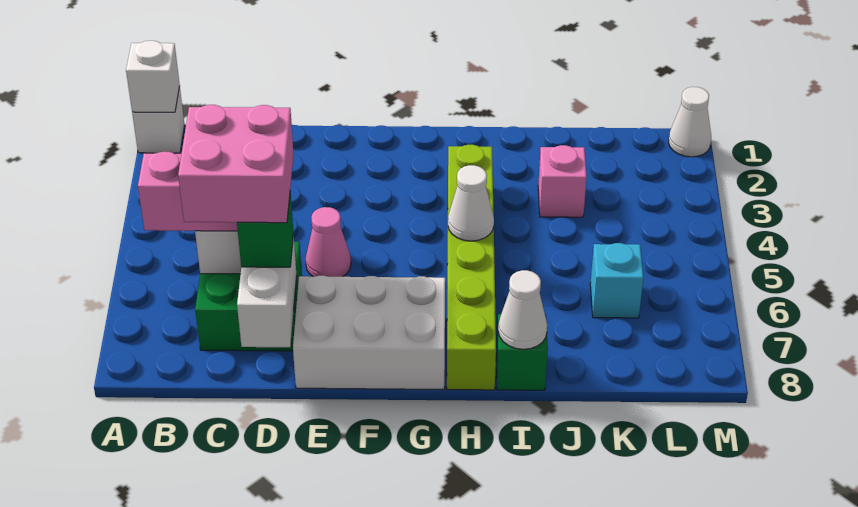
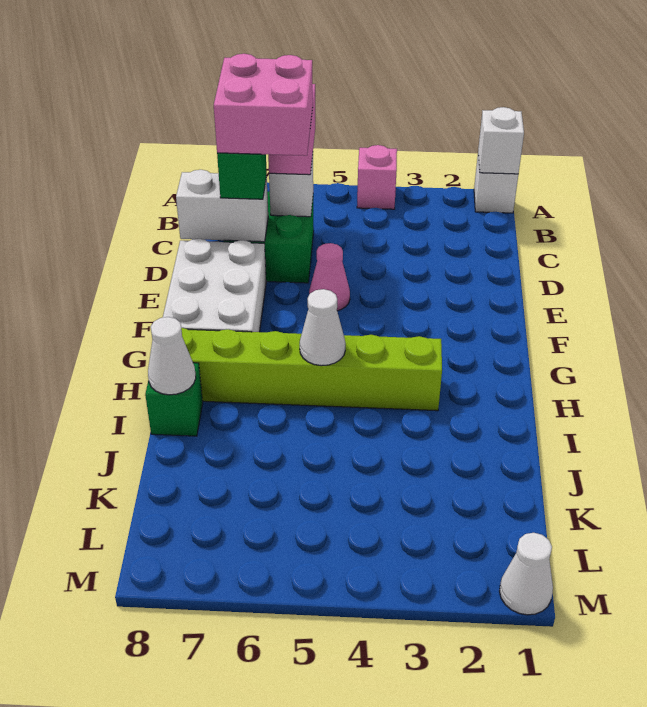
pink 1x1 brick [538,145,587,217] -> pink 1x1 brick moved to [357,145,397,209]
cyan 1x1 brick [590,243,643,318] -> none

